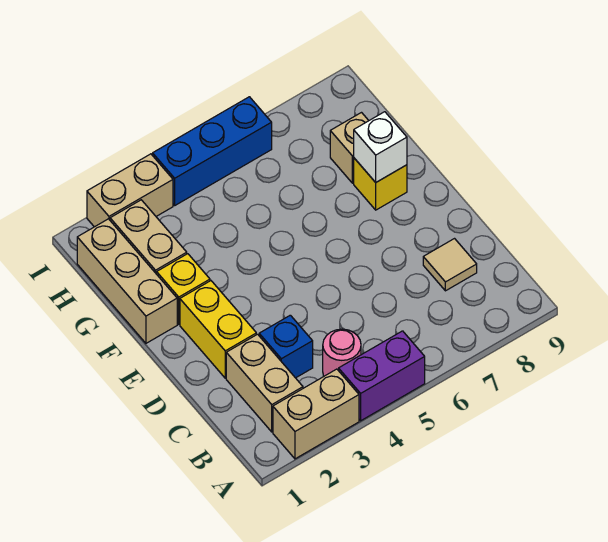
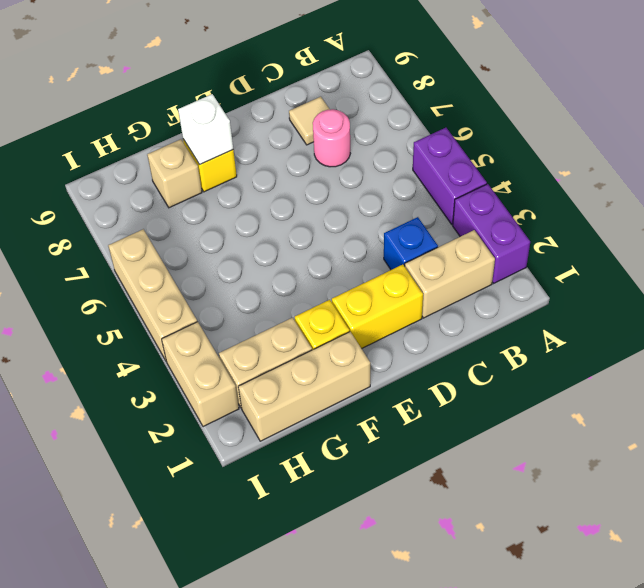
tan 1x2 brick [273,369,359,459] -> purple 1x2 brick [453,184,530,283]
pink 1x1 round brick [323,329,361,376] -> pink 1x1 round brick moved to [313,109,350,167]
blue 1x3 brick [153,97,272,205] -> tan 1x3 brick [108,229,197,362]

